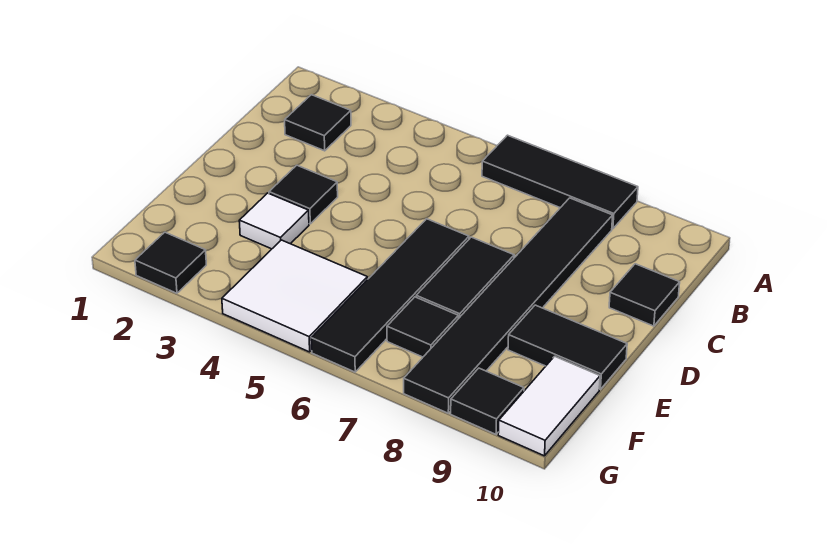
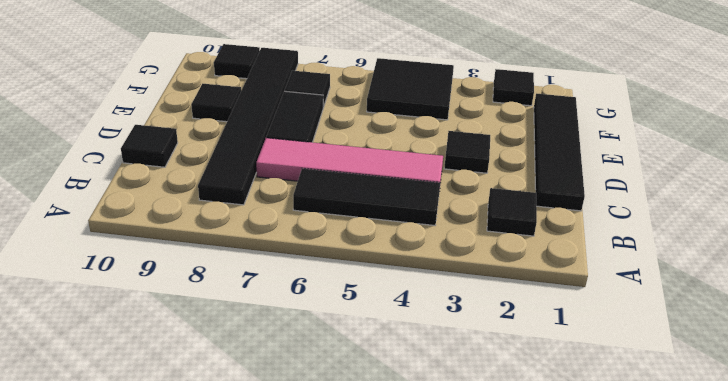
black 1x3 tile [482,135,638,229] -> black 1x3 tile moved to [293,169,440,225]
none -> pink 1x4 tile [256,138,443,183]
black 1x4 tile [311,219,469,372] -> black 1x4 tile moved to [534,94,585,211]
white 1x1 tile [239,193,309,249] -> none
black 1x2 tile [508,305,627,389] -> black 1x1 tile [191,84,241,122]
white 2x2 tile [222,240,368,352] -> black 2x2 tile [367,58,454,120]
white 1x2 tile [498,356,600,456] -> none

